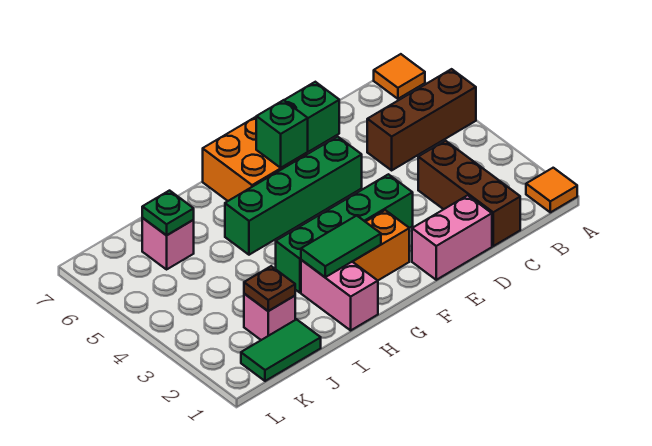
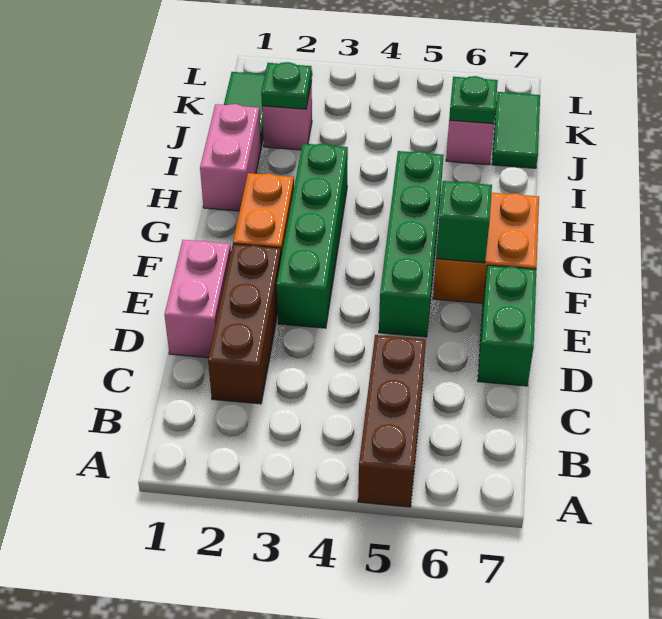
orange 1x1 tile [526,168,577,212] -> none
orange 1x1 tile [374,54,425,99] -> none
brown 1x3 brick [418,141,520,246] -> brown 1x3 brick turned to [208,244,281,404]
green 1x2 tile [301,216,381,277] -> green 1x2 tile moved to [492,92,540,168]
pink 1x2 brick [301,260,378,330] -> pink 1x2 brick turned to [200,104,261,211]
brown 1x1 plate [244,266,295,311] -> green 1x1 plate [261,62,312,109]

